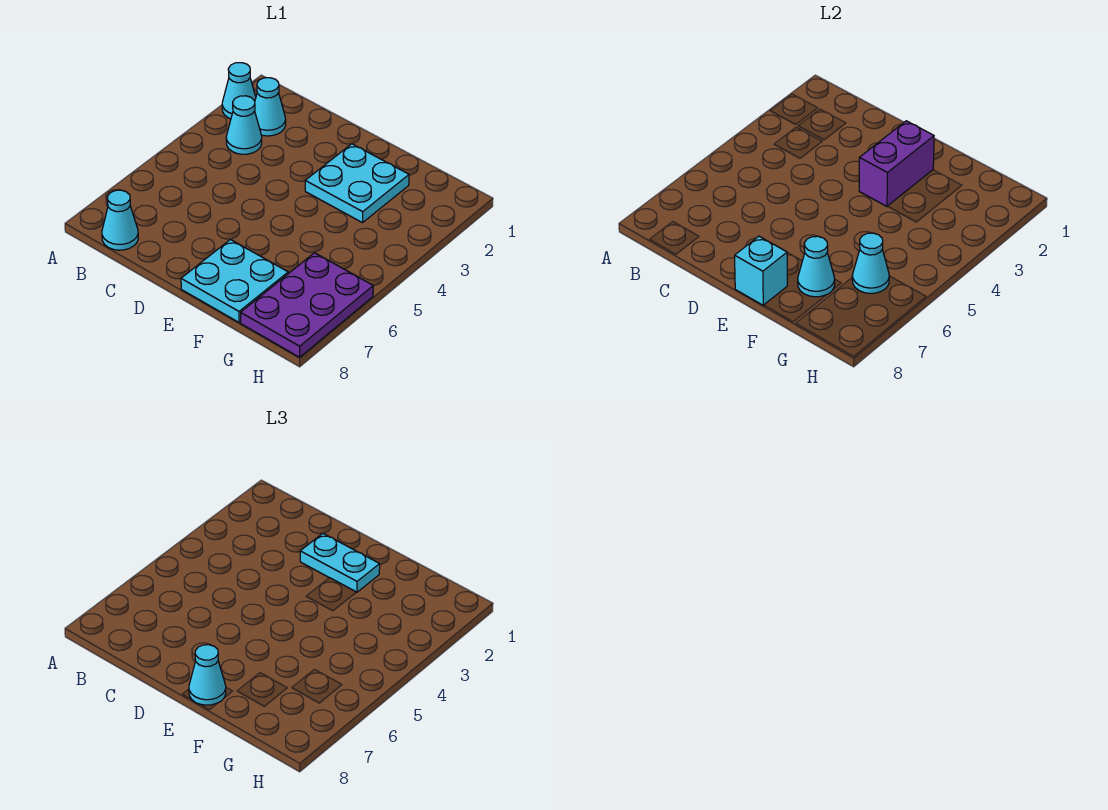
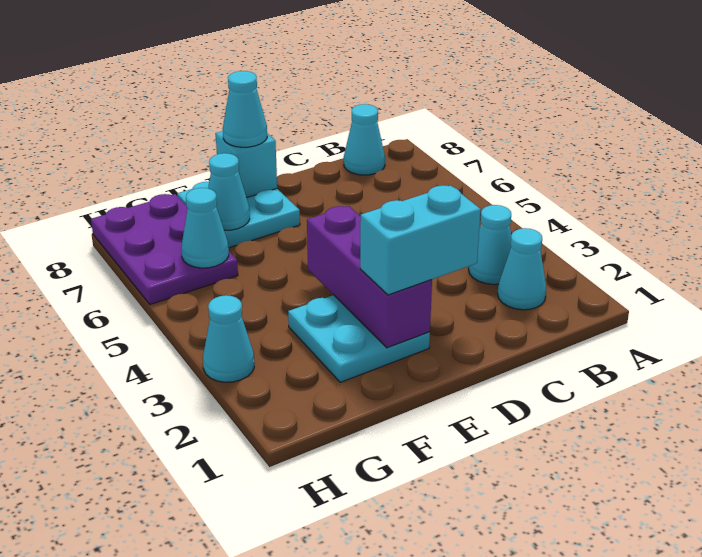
cyan 1x1 cone [222,63,256,119] -> cyan 1x1 cone moved to [203,295,254,382]
cyan 1x2 plate [300,533,380,592] -> cyan 1x2 brick [360,185,481,295]
purple 1x2 brick [859,121,934,206] -> purple 1x3 brick [307,206,432,348]

